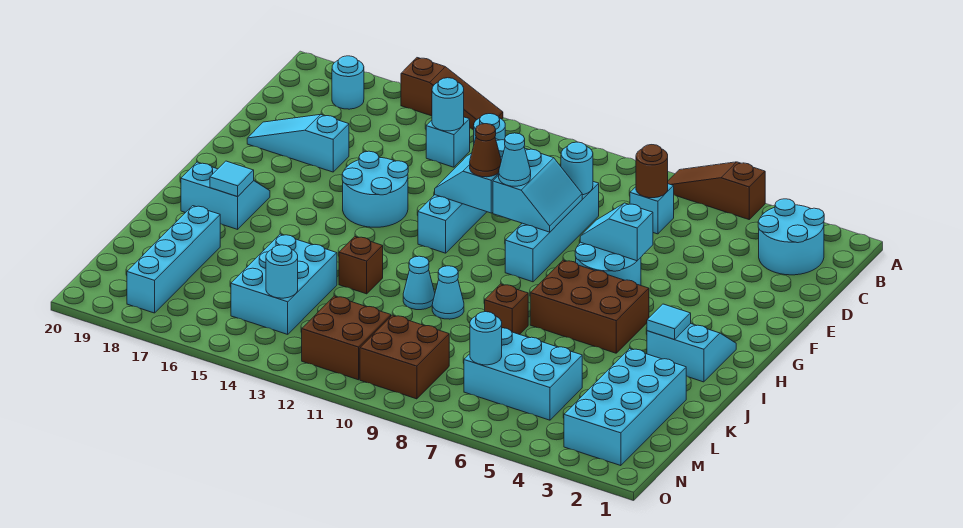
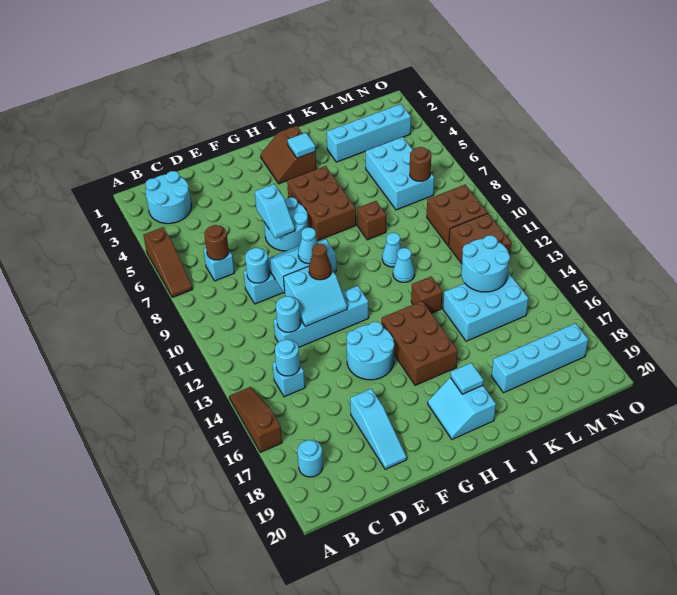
cyan 2x2 slope [647,324,736,382] -> brown 2x2 slope [261,126,316,184]
none -> brown 2x3 brick [381,301,458,385]
cyan 2x4 brick [564,348,686,466] -> cyan 1x4 brick [327,104,411,162]
cyan 1x1 round brick [470,312,502,365] -> brown 1x1 round brick [410,147,431,181]
cyan 1x1 round brick [266,245,298,298] -> cyan 2x2 round brick [461,235,510,292]

